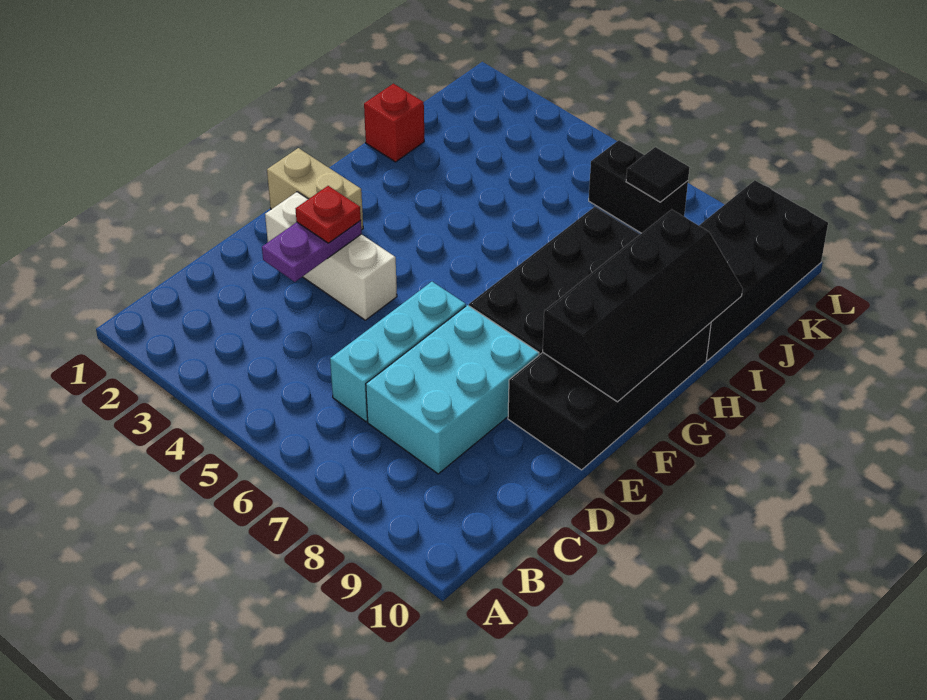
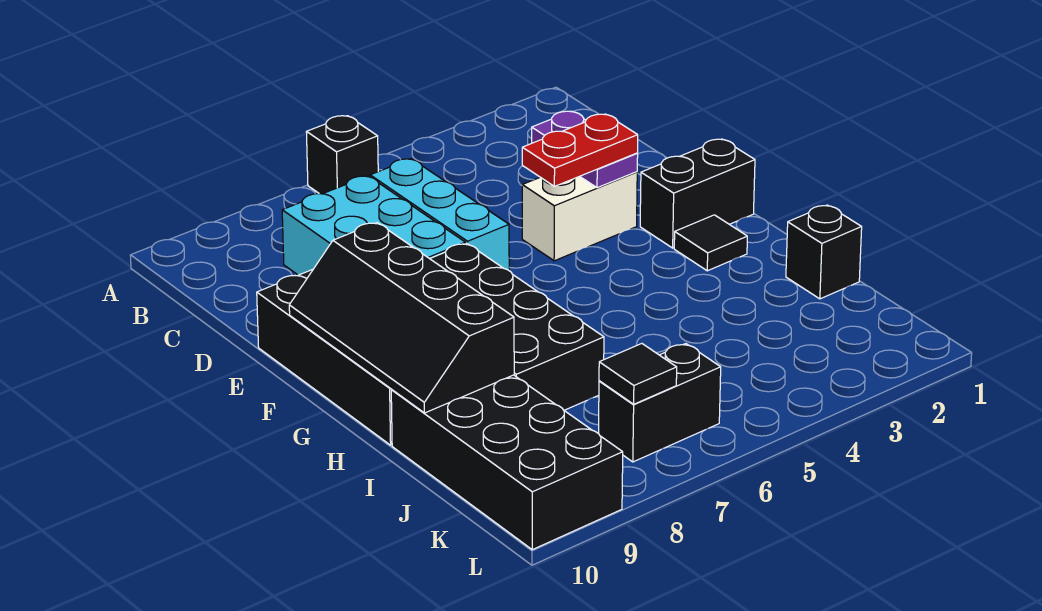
none -> black 1x1 brick [307,116,378,194]
white 1x3 brick [265,192,397,320] -> white 1x2 brick [522,172,637,261]
red 1x1 plate [296,186,361,243] -> red 1x2 plate [522,114,638,186]
tan 1x2 brick [267,148,363,230] -> black 1x2 brick [640,139,755,248]
none -> black 1x1 tile [674,215,747,271]
red 1x1 brick [364,84,424,162] -> black 1x1 brick [786,205,862,299]

